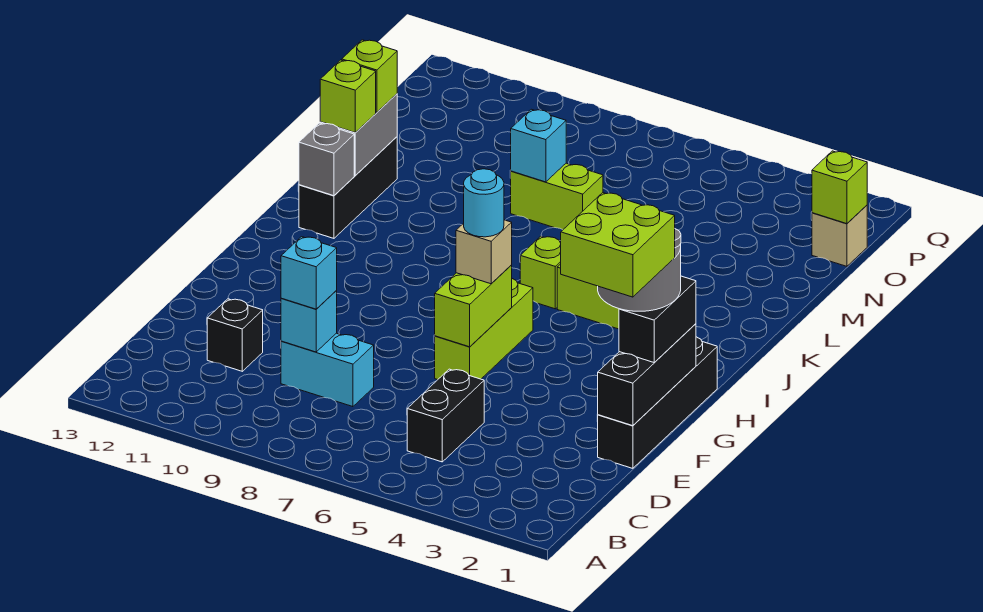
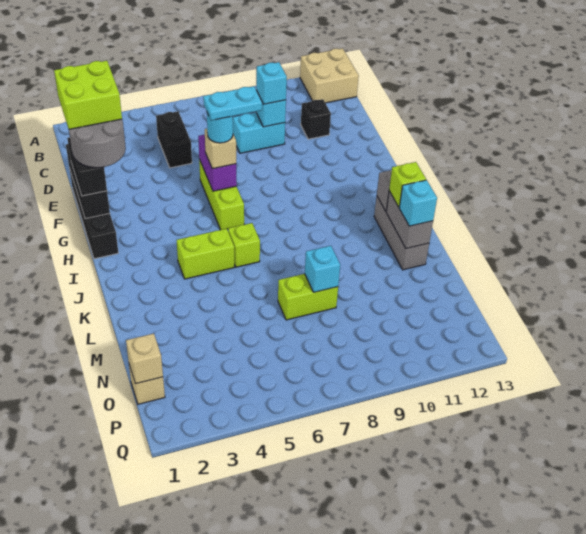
none -> tan 2x2 brick [300,48,359,103]
lime 1x2 brick [435,265,512,347] -> purple 1x2 brick [198,135,237,191]
none -> cyan 1x2 plate [203,86,262,120]
black 1x3 brick [299,137,397,238] -> grey 1x3 brick [374,196,429,270]
lime 1x1 brick [342,40,397,112] -> cyan 1x1 brick [399,180,437,226]
lime 1x1 brick [812,151,867,224] -> tan 1x1 brick [126,334,163,384]

